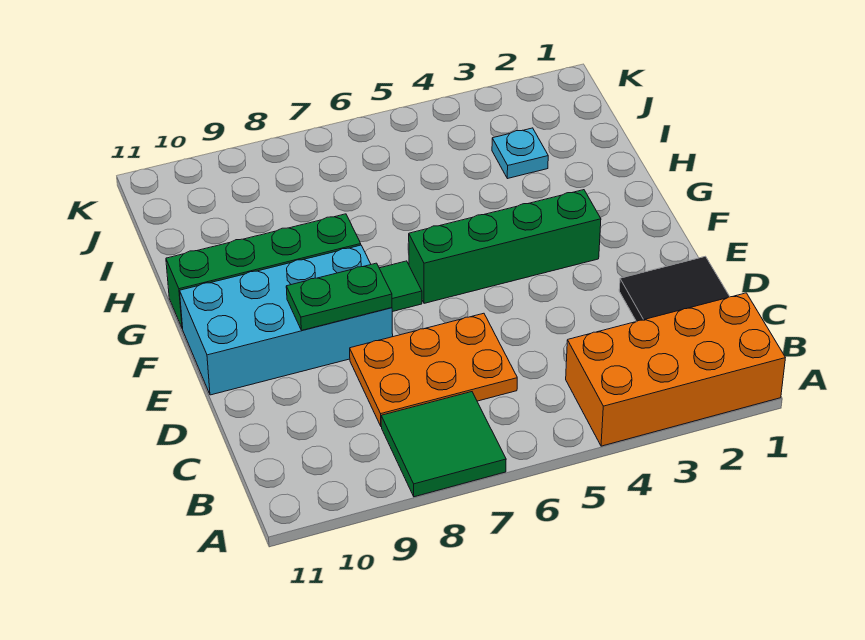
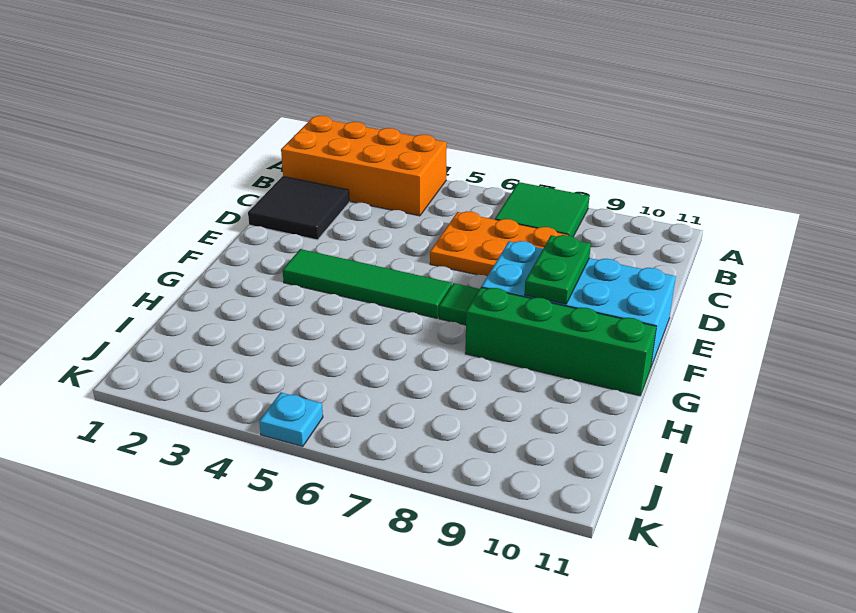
green 1x2 plate [286,263,392,330] -> green 1x2 plate turned to [525,235,591,304]
green 1x4 brick [409,190,601,303] -> green 1x4 tile [283,249,452,318]
cyan 1x1 plate [492,128,548,179] -> cyan 1x1 plate moved to [259,393,323,447]

